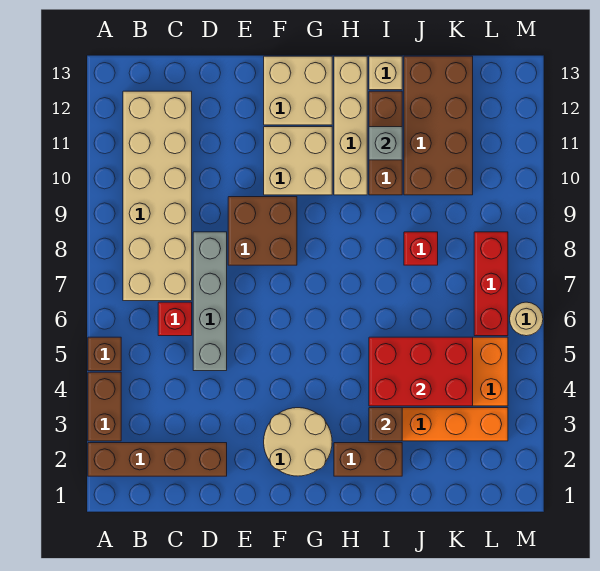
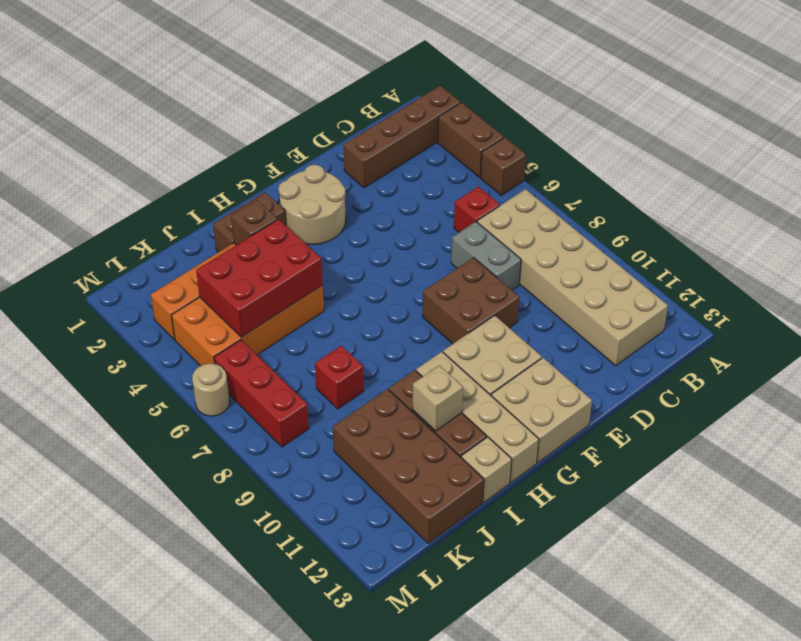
grey 1x4 brick [193,232,227,371] -> grey 1x2 brick [451,222,521,290]
grey 1x1 brick [369,127,402,160] -> tan 1x1 brick [413,365,463,431]

